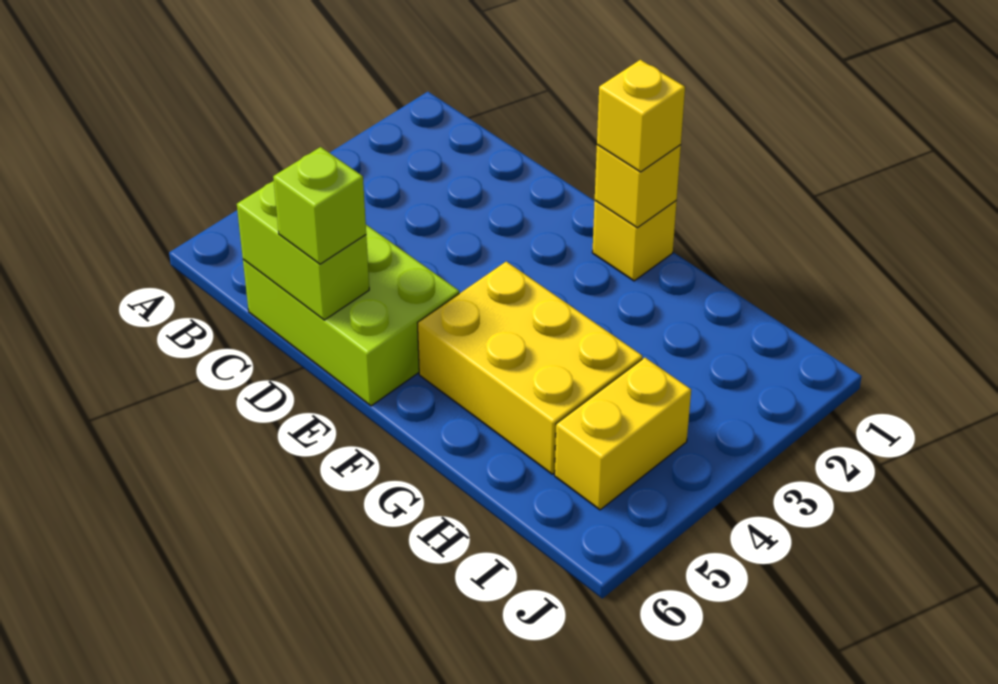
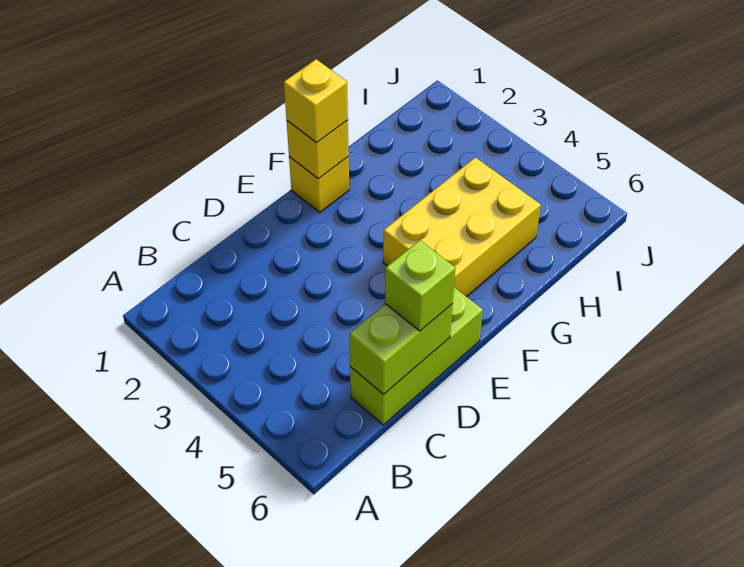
lime 2x3 brick [243,225,459,406] -> lime 1x3 brick [350,287,483,425]
yellow 1x2 brick [555,358,691,510] -> none

